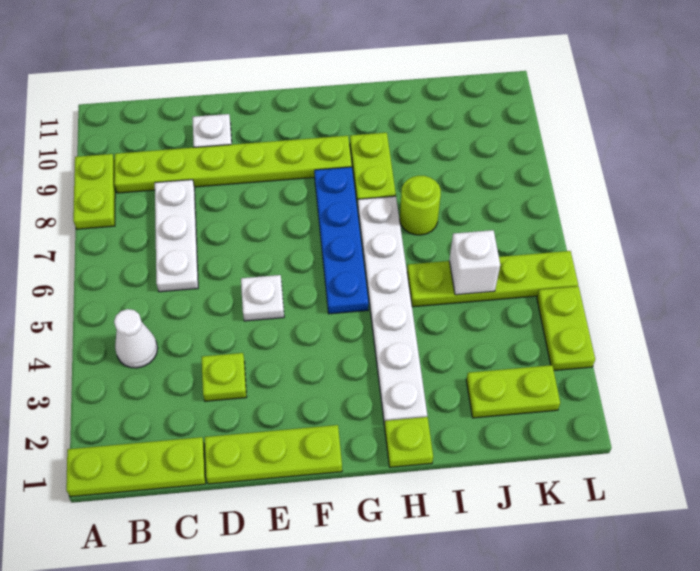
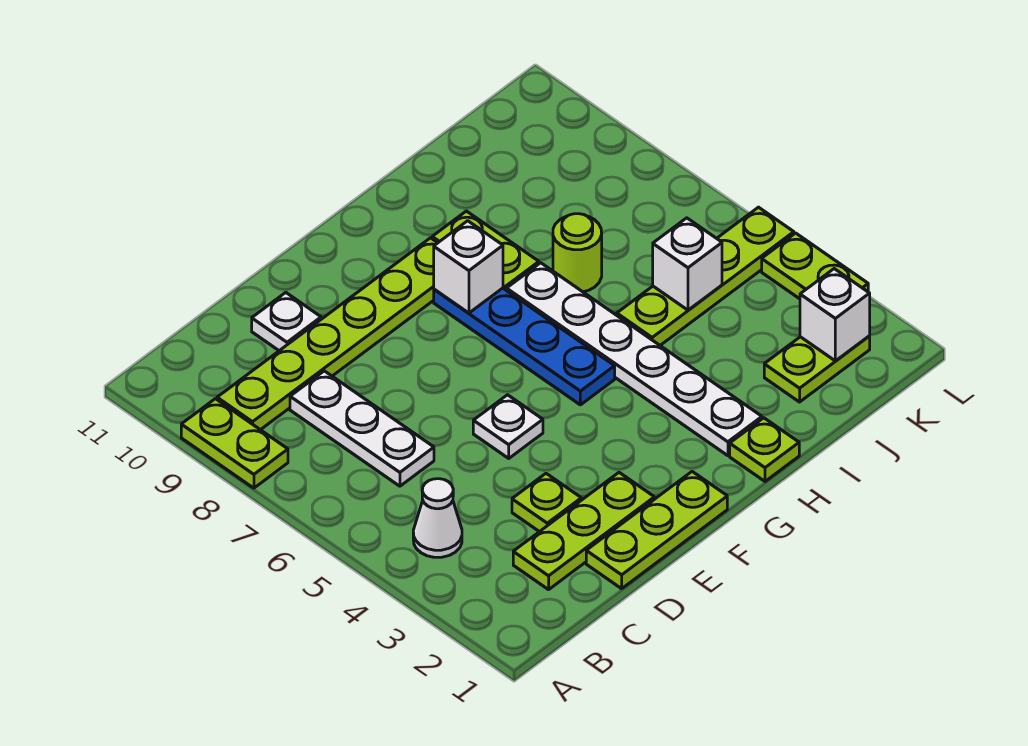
lime 1x3 plate [66,437,206,497] -> lime 1x3 plate moved to [513,473,654,590]
none -> white 1x1 brick [434,221,503,313]
none -> white 1x1 brick [800,269,870,361]

